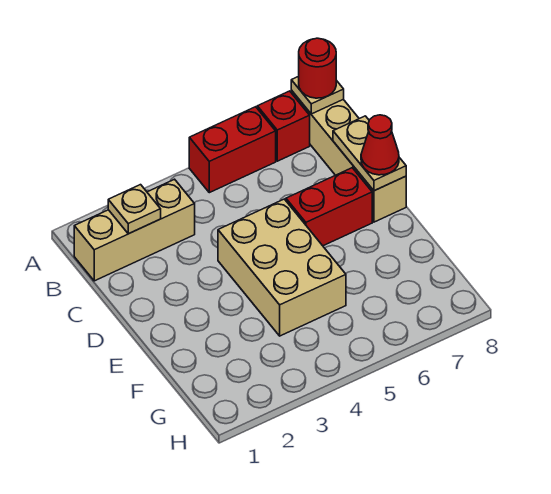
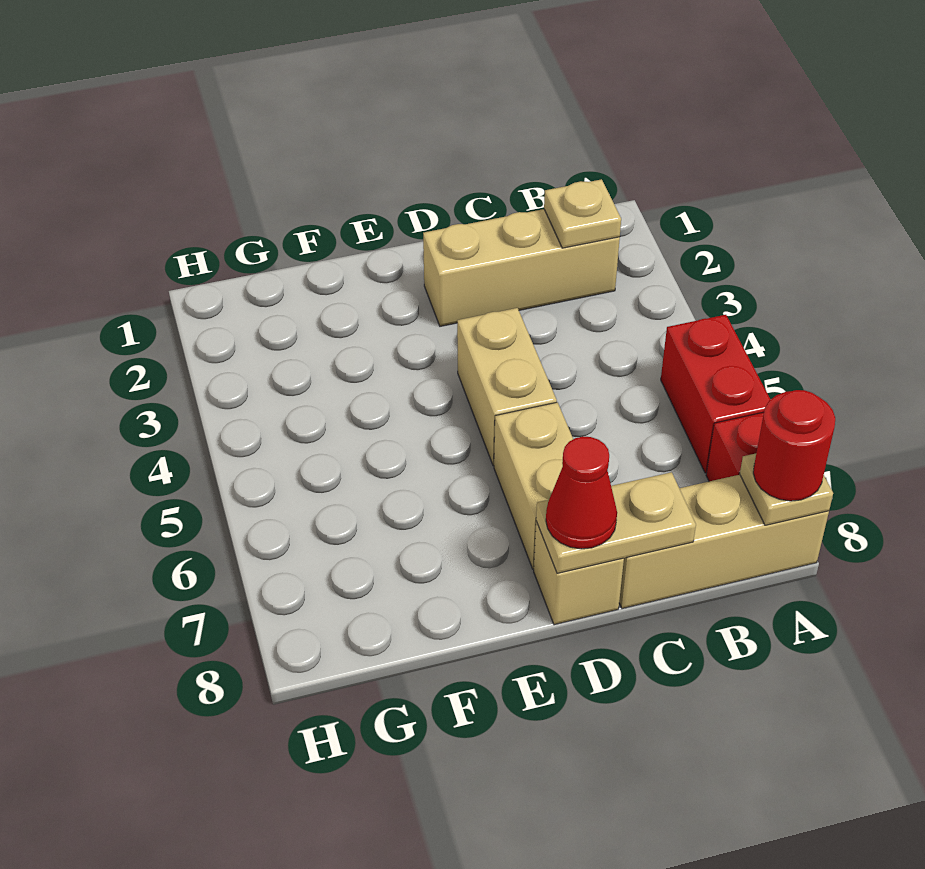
tan 1x3 brick [74,179,195,281] -> tan 1x3 brick turned to [423,209,620,326]
tan 2x3 brick [218,199,346,336] -> tan 1x2 brick [457,308,557,466]
red 1x2 brick [286,168,372,246] -> tan 1x2 brick [494,402,573,569]

